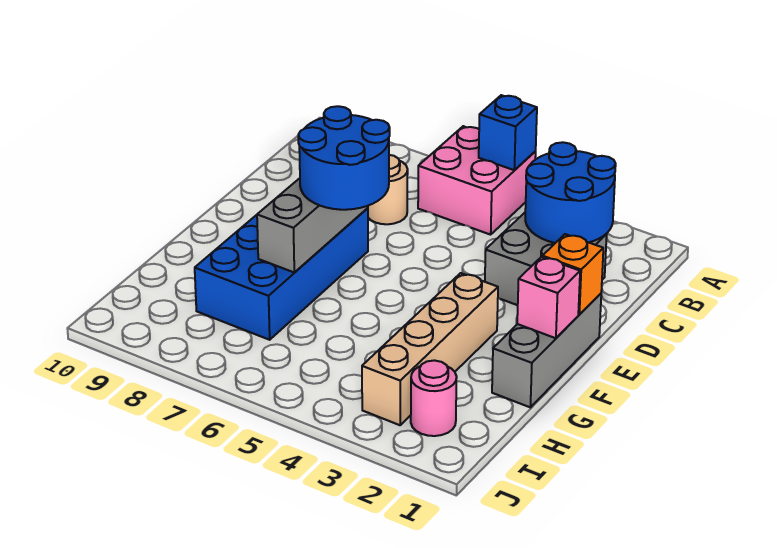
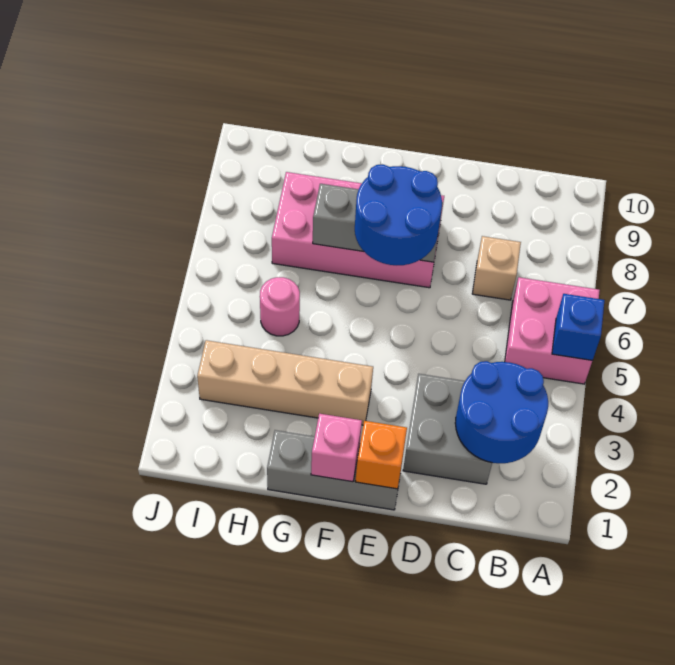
tan 1x1 round brick [368,155,408,224] -> tan 1x1 brick [472,236,521,300]
blue 2x4 brick [195,208,368,340] -> pink 2x4 brick [272,172,444,288]
pink 1x1 round brick [411,360,457,436] -> pink 1x1 round brick moved to [260,277,300,336]

